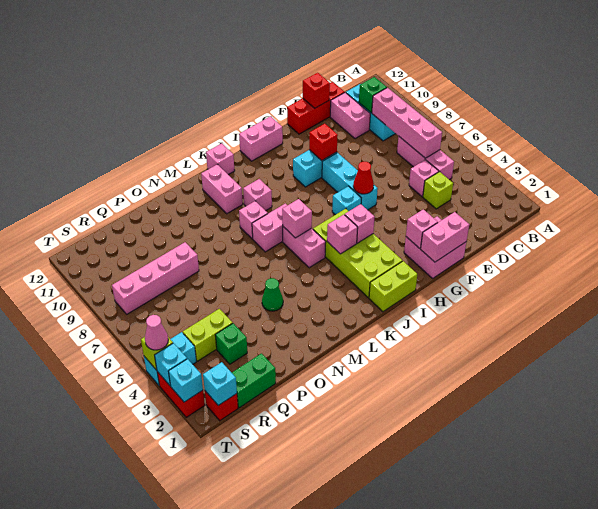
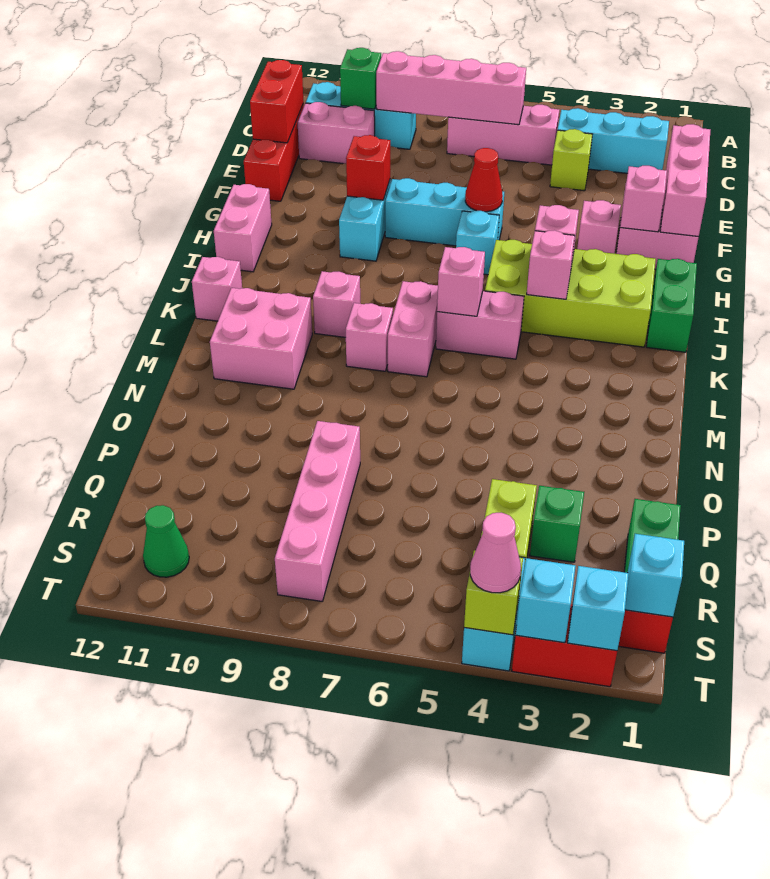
none -> cyan 1x3 brick [558,108,669,173]
pink 1x1 brick [409,160,439,197] -> pink 1x1 brick moved to [577,200,621,254]
red 1x1 brick [303,73,330,108] -> red 1x2 brick [250,60,304,143]
pink 1x2 brick [421,212,469,262] -> pink 1x3 brick [660,124,710,237]
lime 1x2 brick [369,261,417,312] -> green 1x2 brick [646,259,697,352]
pink 1x2 brick [201,164,243,214] -> pink 2x2 brick [210,288,312,389]
green 1x1 cone [262,278,283,311] -> green 1x1 cone moved to [143,505,189,577]

